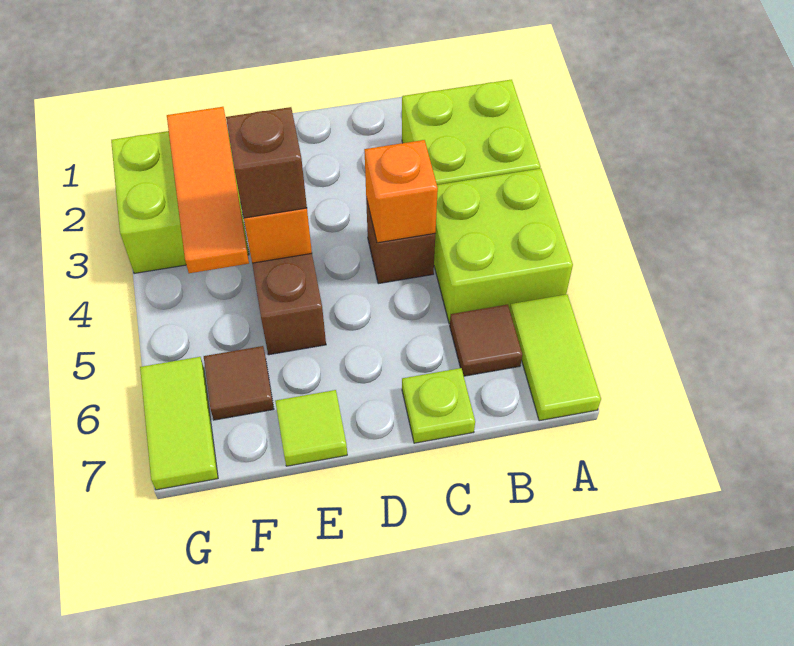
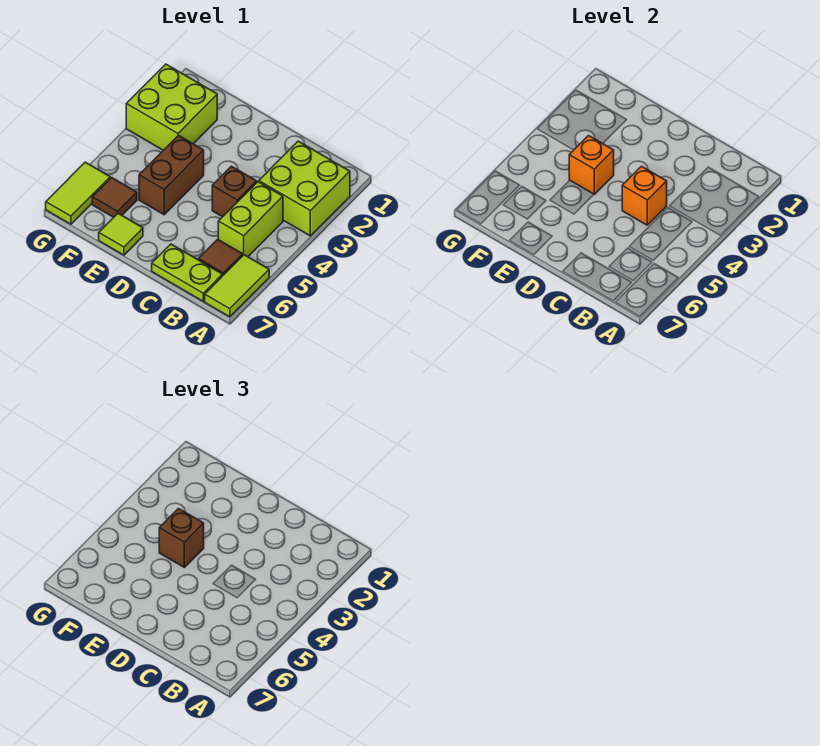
lime 2x2 brick [434,168,573,324] -> lime 1x2 brick [218,182,283,257]
lime 1x1 plate [402,368,475,443] -> lime 1x2 plate [152,244,223,301]
orange 1x3 tile [167,107,249,273] -> none

